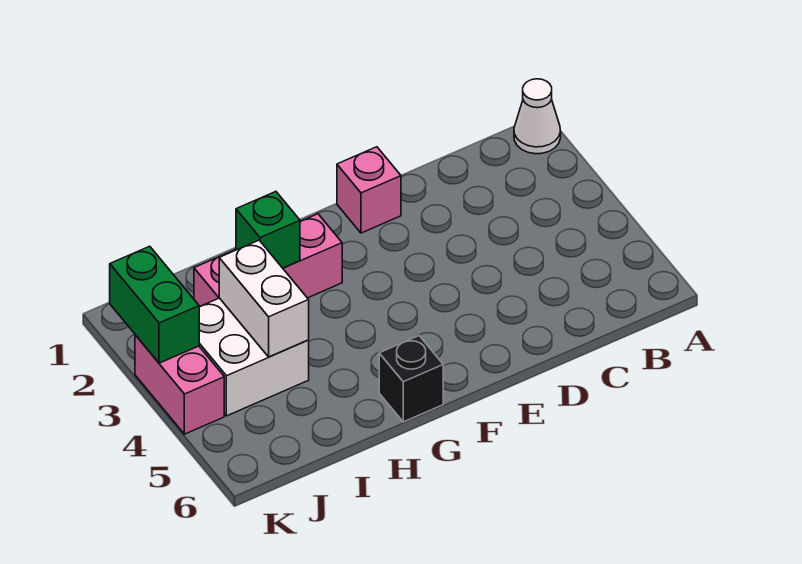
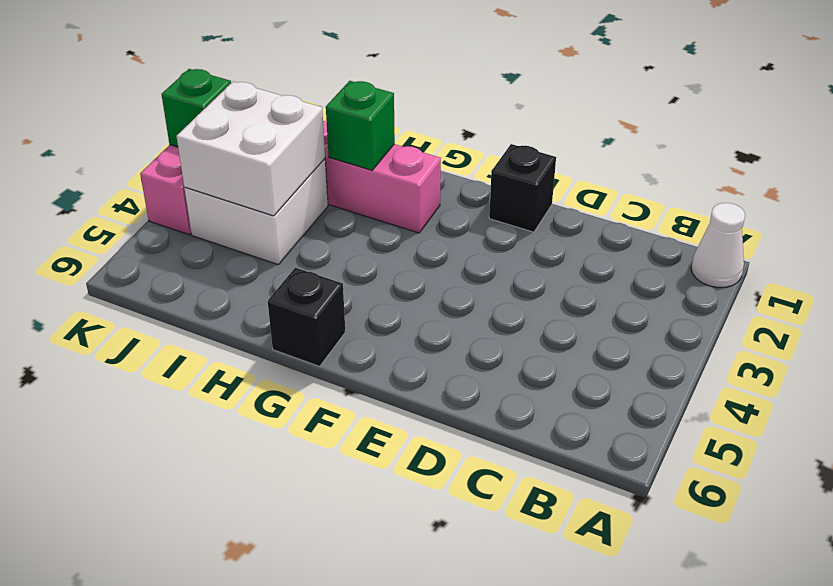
pink 1x1 brick [337,147,401,233] -> black 1x1 brick [489,144,556,232]
white 1x2 brick [219,240,309,357] -> white 2x2 brick [177,82,325,216]
green 1x2 brick [110,246,199,363] -> green 1x1 brick [162,69,231,147]

